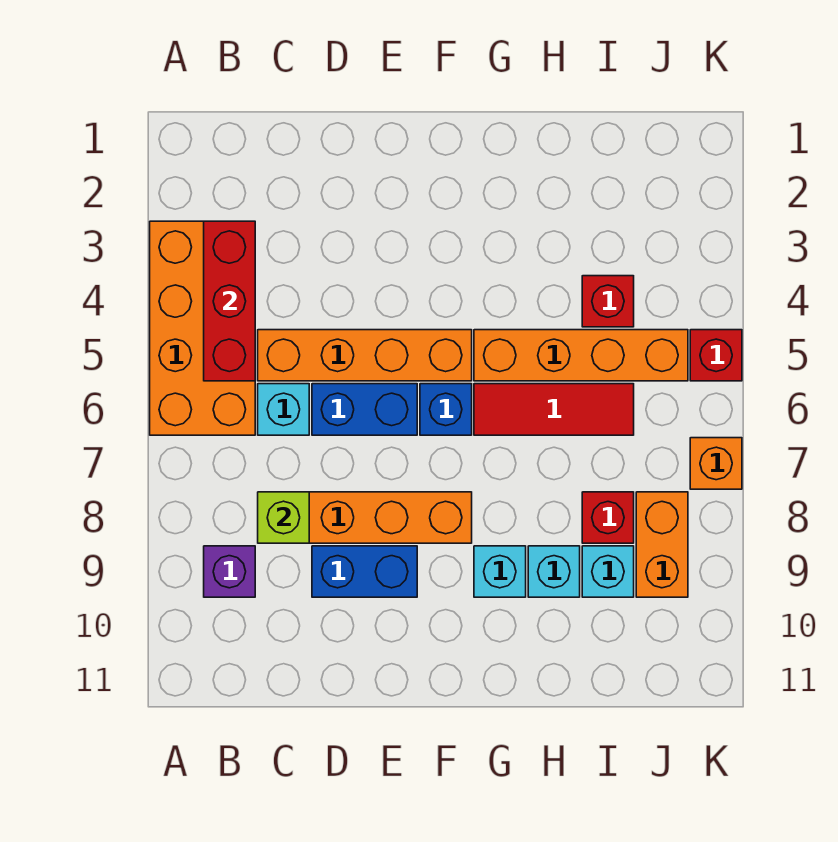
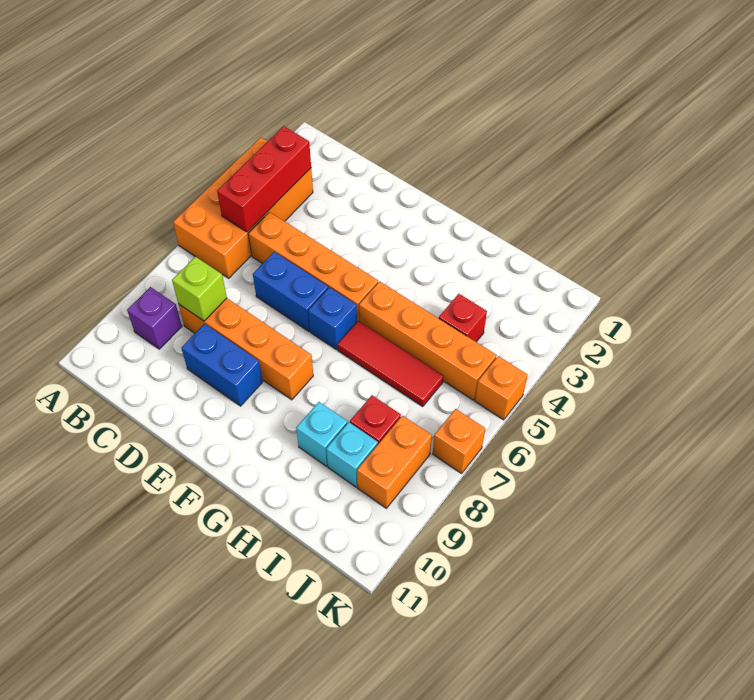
cyan 1x1 brick [258,384,309,435] -> none
cyan 1x1 brick [474,546,526,597] -> none
red 1x1 brick [690,330,742,381] -> orange 1x1 brick [475,356,528,420]

